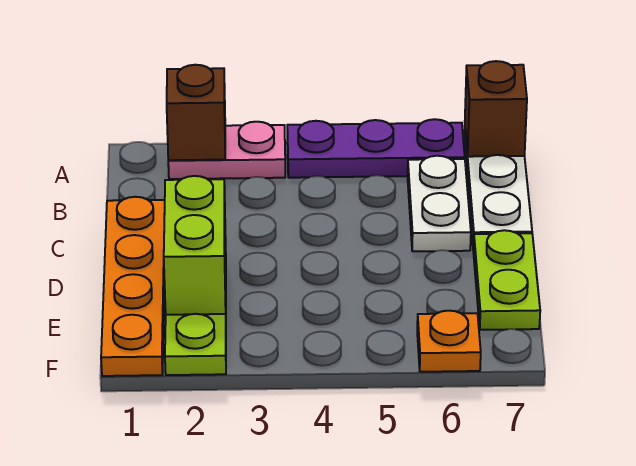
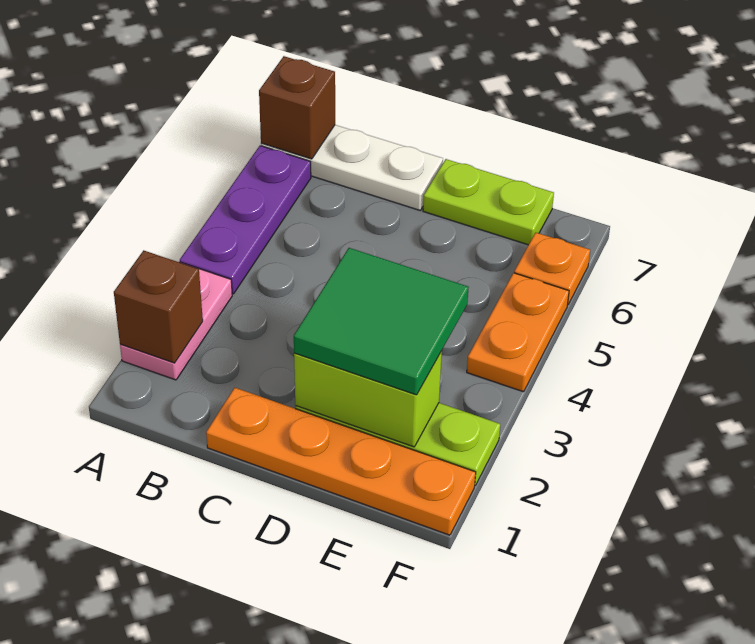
white 1x2 plate [408,156,471,251] -> none
none -> green 2x2 tile [294,248,469,395]
none -> orange 1x2 plate [467,273,569,392]

